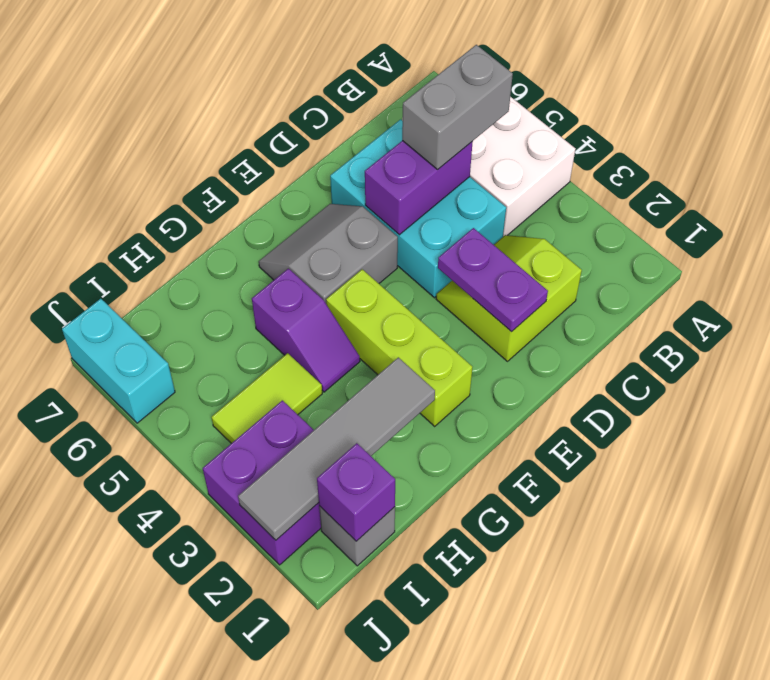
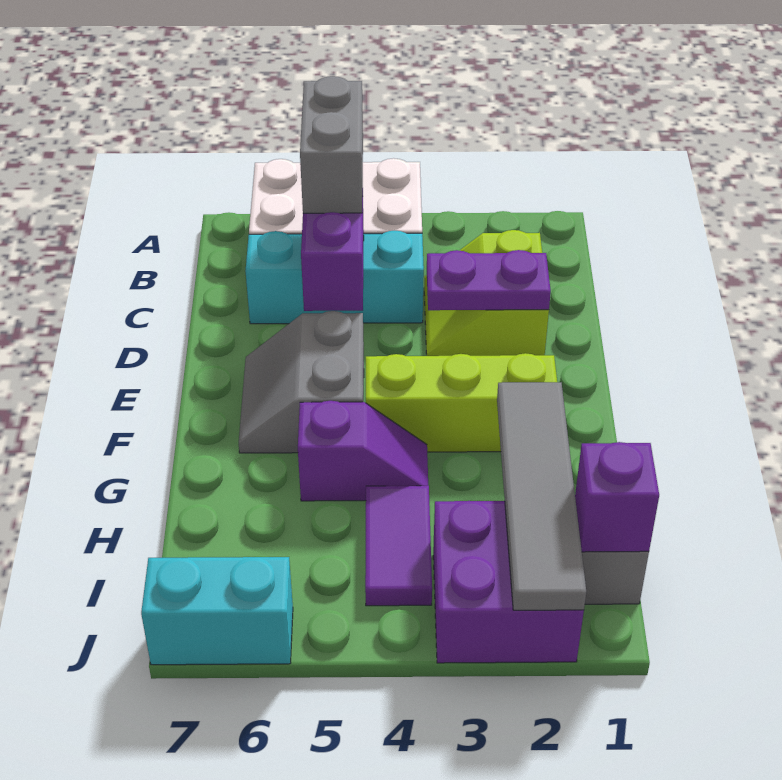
cyan 2x3 brick [330,120,506,298] -> cyan 1x3 brick [245,231,424,324]
lime 1x2 tile [211,353,322,443] -> purple 1x2 tile [365,486,432,606]

